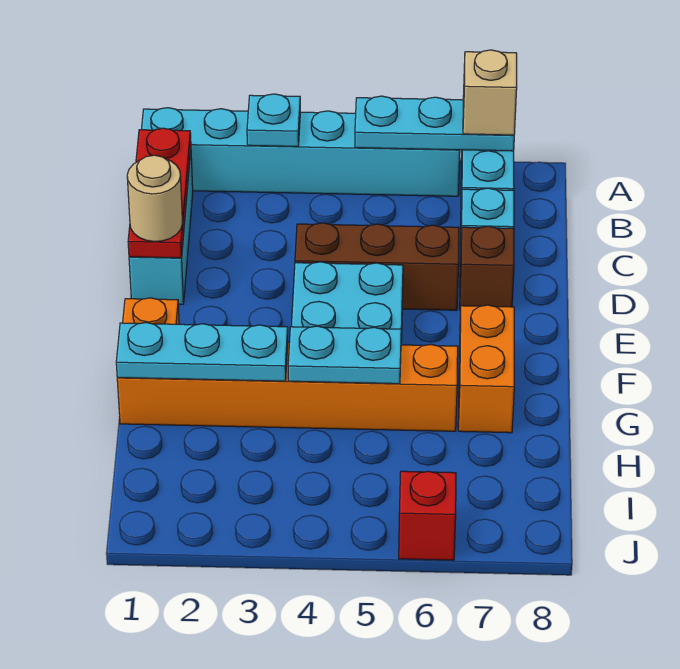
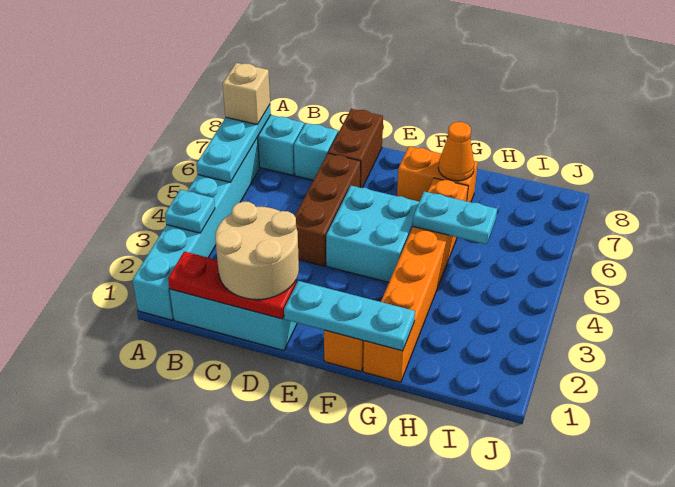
tan 1x1 round brick [127,155,183,242] -> tan 2x2 round brick [215,202,299,300]
brown 1x1 brick [460,226,514,310] -> brown 1x2 brick [328,109,383,188]
cyan 1x3 plate [116,323,288,381] -> cyan 1x3 plate turned to [284,281,415,351]
cyan 1x2 plate [288,326,401,384] -> cyan 1x2 plate turned to [413,191,497,244]
none -> orange 1x1 cone [438,122,474,181]
red 1x1 brick [399,471,456,560] -> none

